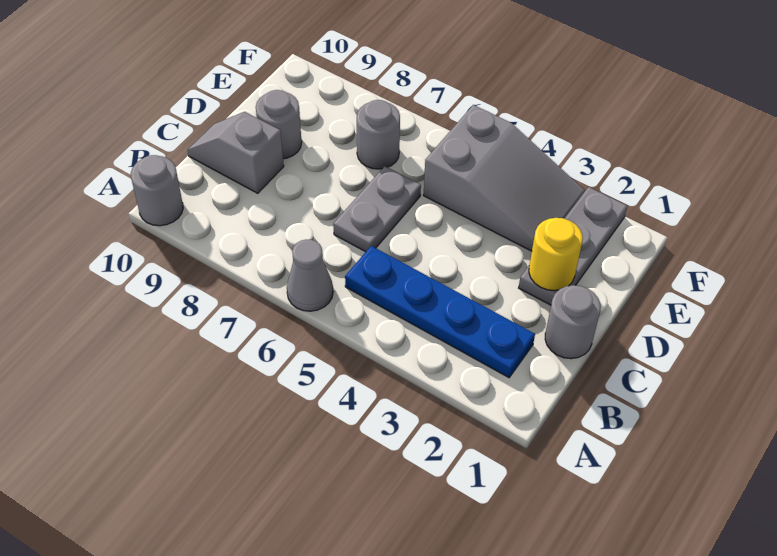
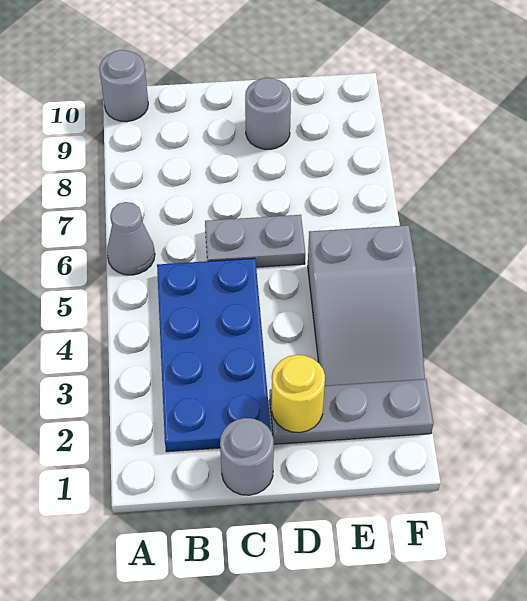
blue 1x4 plate [345,246,535,377] -> blue 2x4 plate [157,258,271,452]
grey 1x2 slope [188,112,284,193] -> none
grey 1x1 round brick [357,100,400,169] -> none

